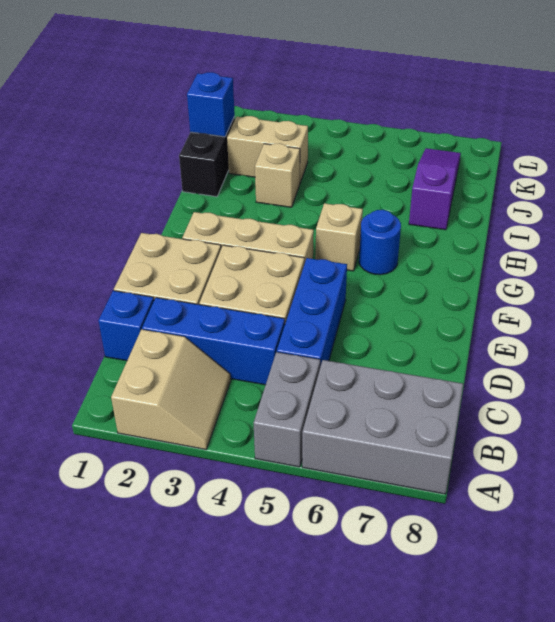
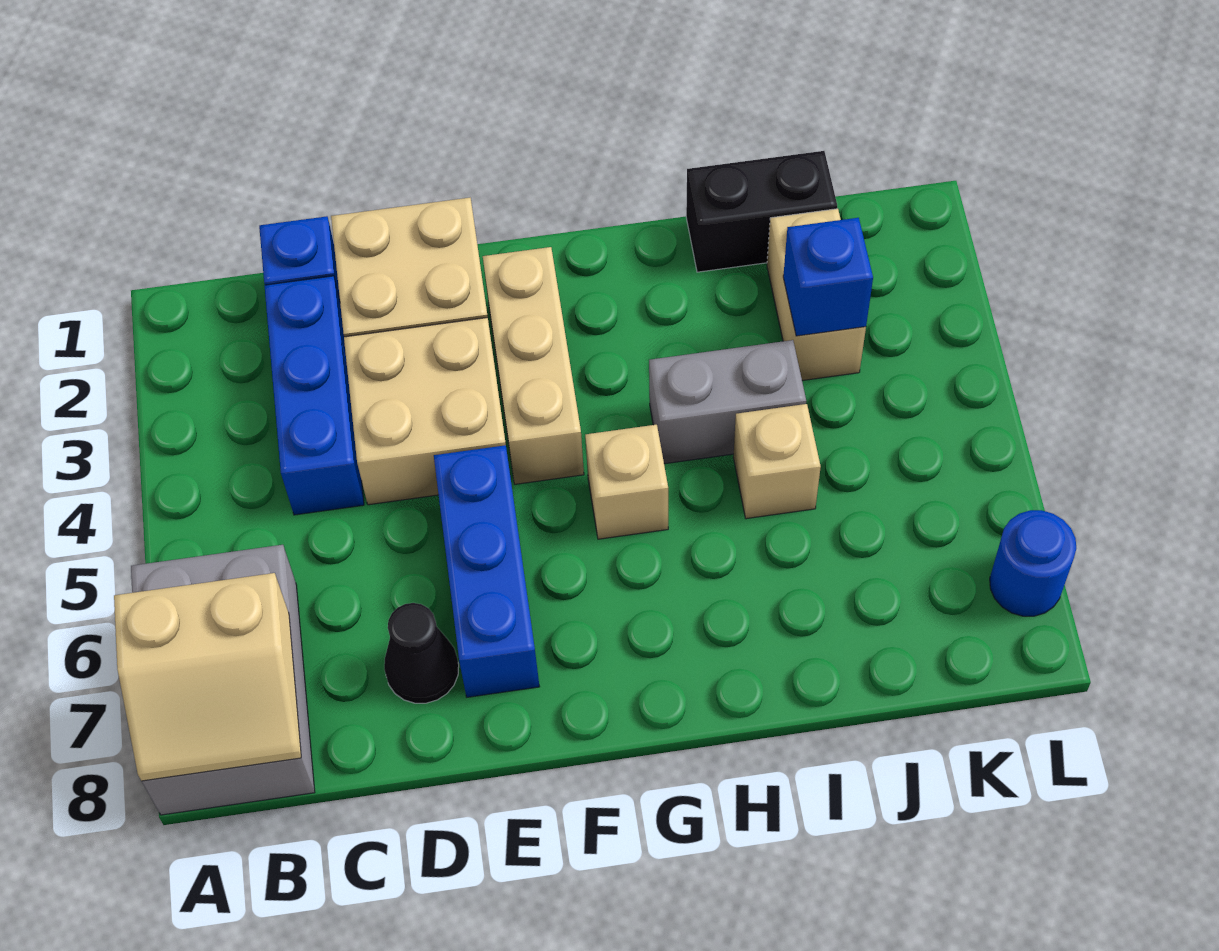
tan 2x2 slope [111,329,231,449] -> tan 2x2 slope moved to [114,573,301,781]
grey 1x2 brick [254,352,320,467] -> grey 1x2 brick moved to [649,340,806,464]
blue 1x3 brick [277,258,347,367] -> blue 1x3 brick turned to [434,445,540,697]
none -> black 1x1 cone [384,603,459,703]
blue 1x1 round brick [359,210,401,275] -> blue 1x1 round brick moved to [990,510,1076,616]
tan 1x1 brick [255,143,300,207] -> tan 1x1 brick moved to [733,404,821,519]
purple 1x3 slope [409,148,461,230] -> none
blue 1x1 brick [187,72,235,137] -> blue 1x1 brick moved to [783,218,873,336]

